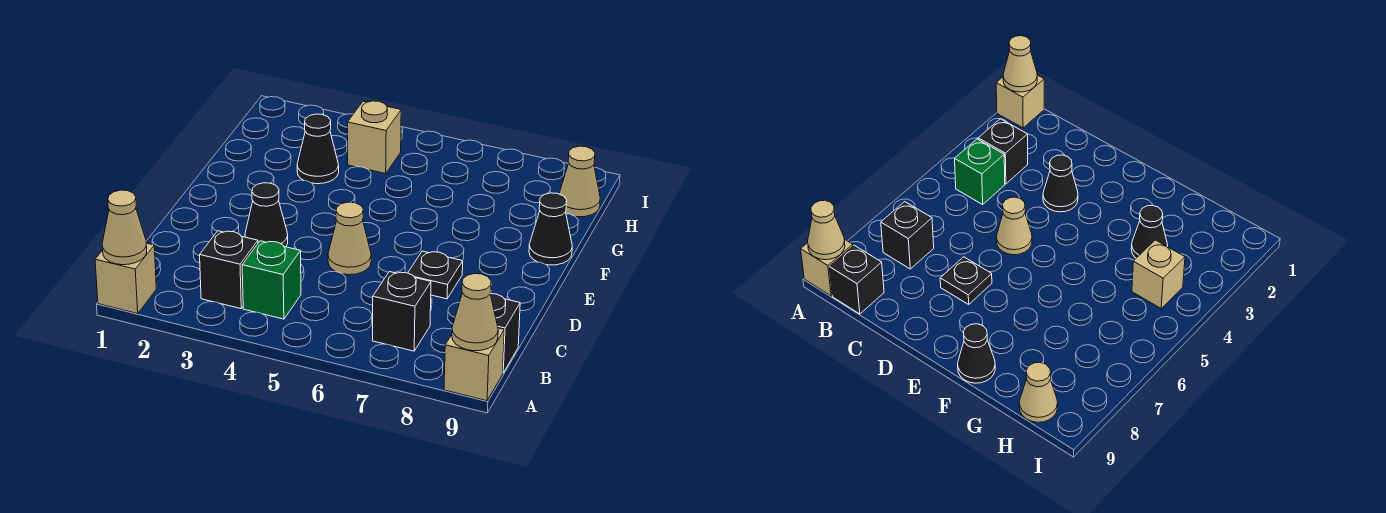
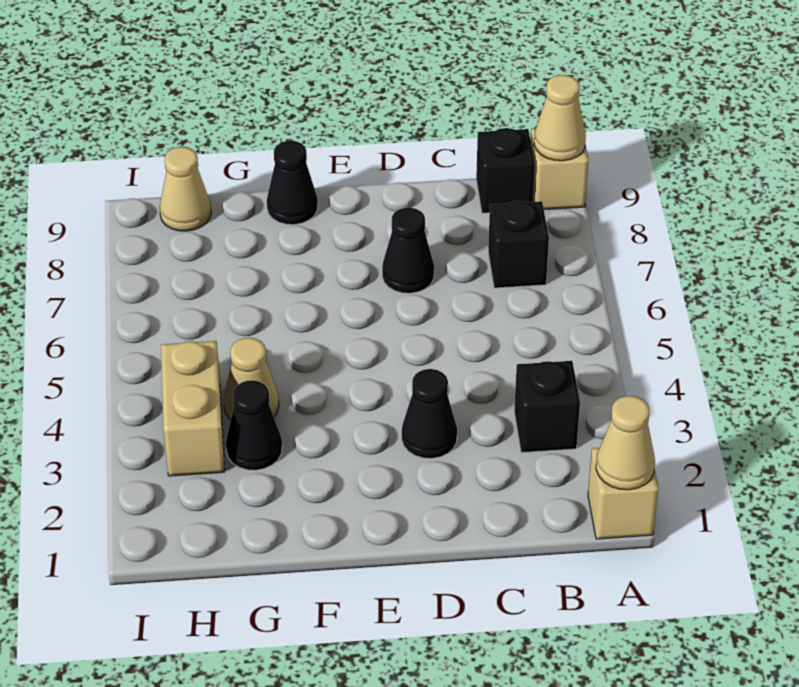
green 1x1 brick [242,241,301,319] -> none
tan 1x1 cone [328,202,371,275] -> tan 1x1 cone moved to [224,338,279,420]
black 1x1 plate [408,251,463,299] -> black 1x1 cone [382,208,434,293]
tan 1x1 brick [348,101,401,174] -> tan 1x2 brick [161,341,225,476]

